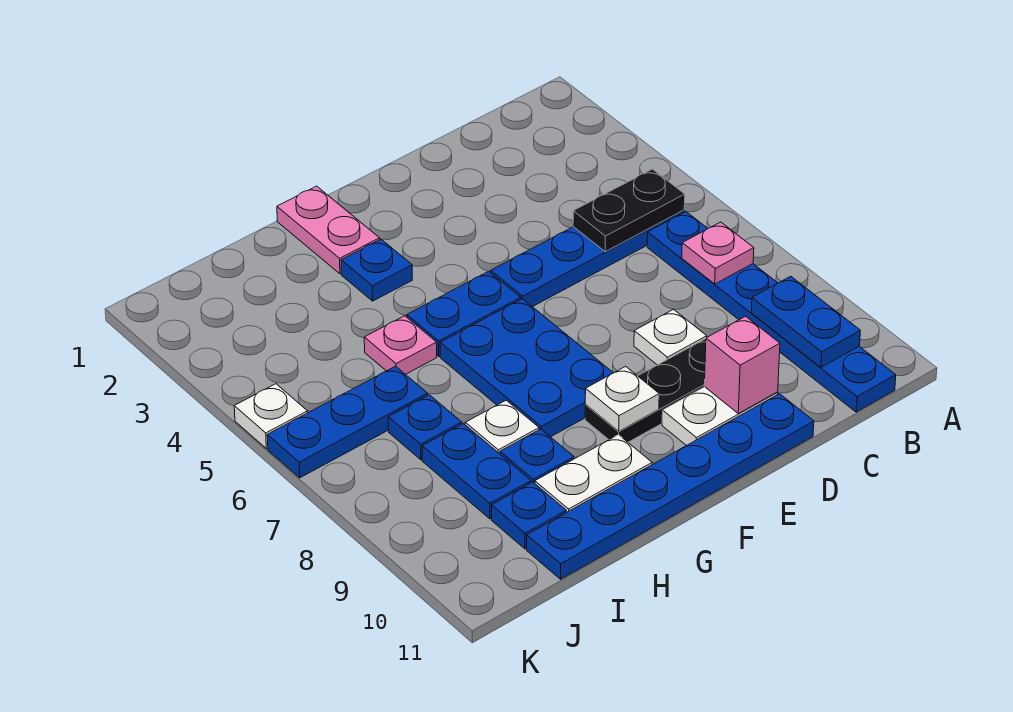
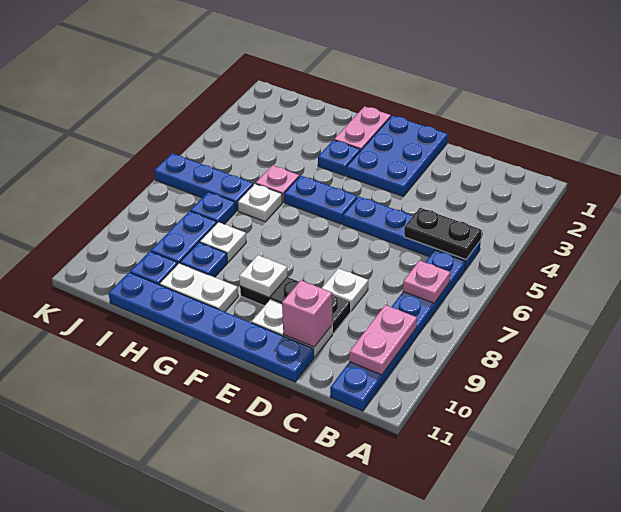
blue 1x2 plate [751,276,860,367] -> pink 1x2 plate [349,305,417,375]
blue 2x3 plate [440,299,613,437] -> blue 2x3 plate moved to [347,116,448,196]
white 1x1 plate [234,384,308,449] -> white 1x1 plate moved to [238,184,282,222]

